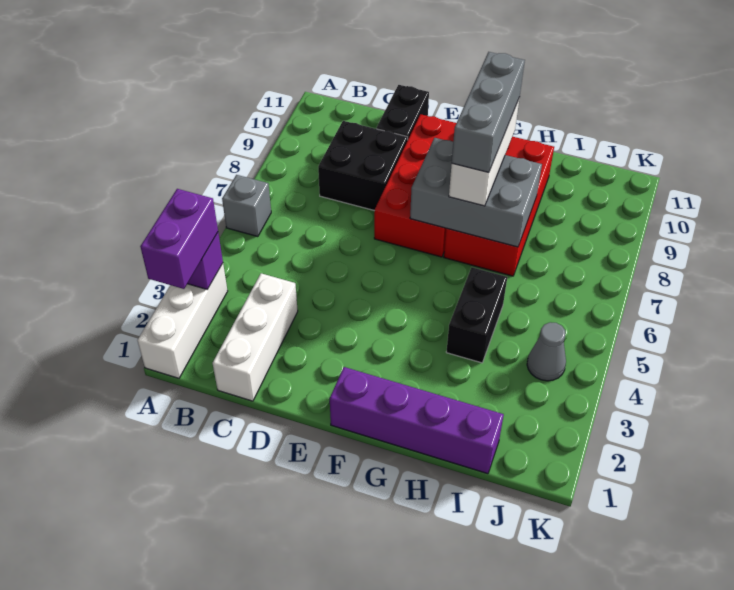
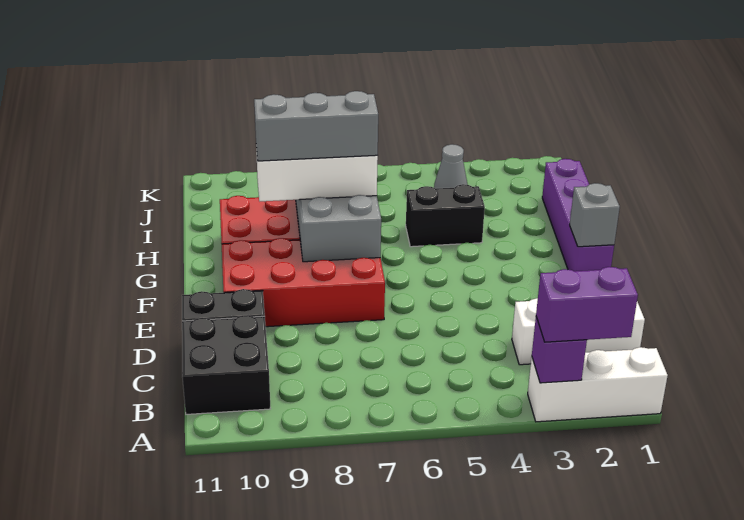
grey 1x1 brick [222,175,271,237] -> grey 1x1 brick moved to [570,183,620,247]
black 2x2 brick [318,121,408,211] -> black 2x2 brick moved to [182,315,270,414]

